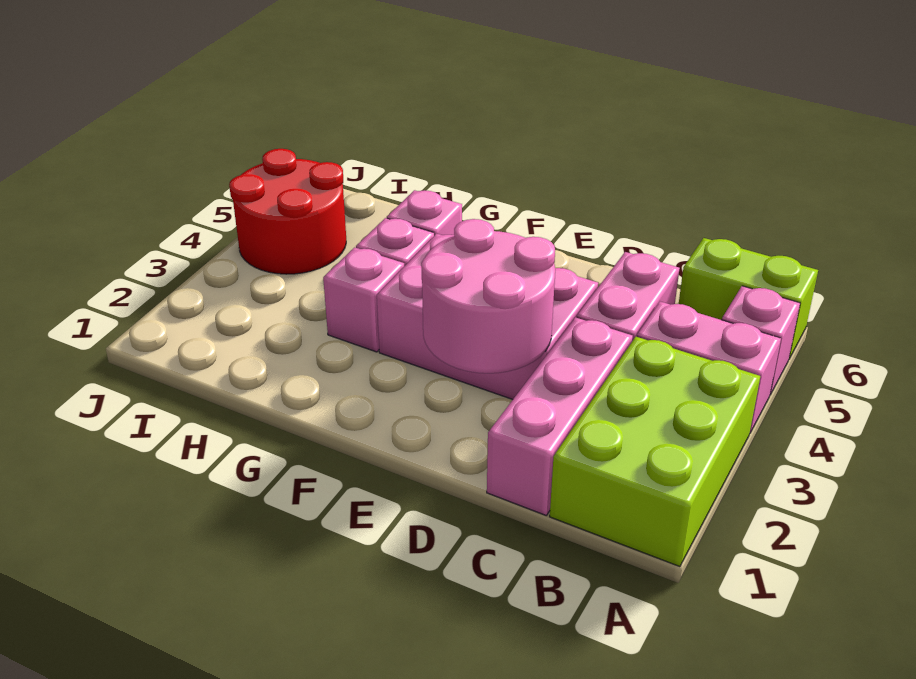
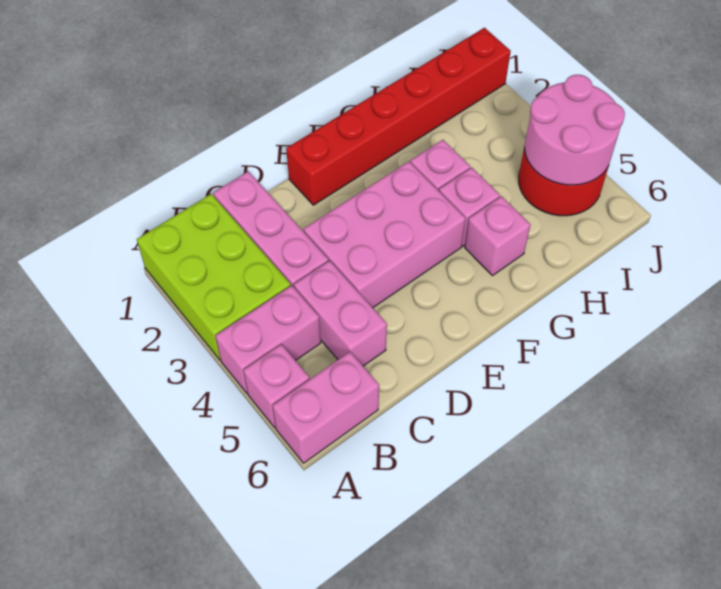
lime 1x2 brick [679,238,818,359] -> pink 1x2 brick [273,352,379,463]
pink 2x2 round brick [421,219,555,373] -> pink 2x2 round brick moved to [525,75,625,185]
none -> red 1x6 brick [286,28,511,205]

